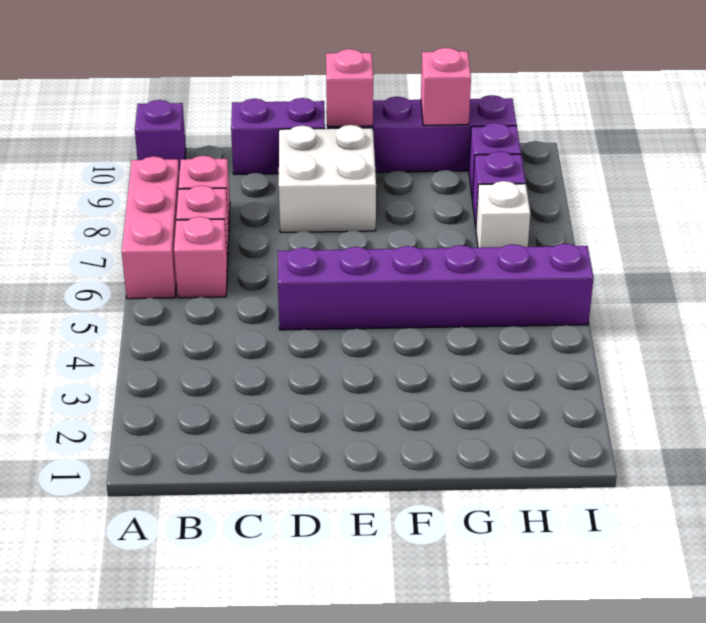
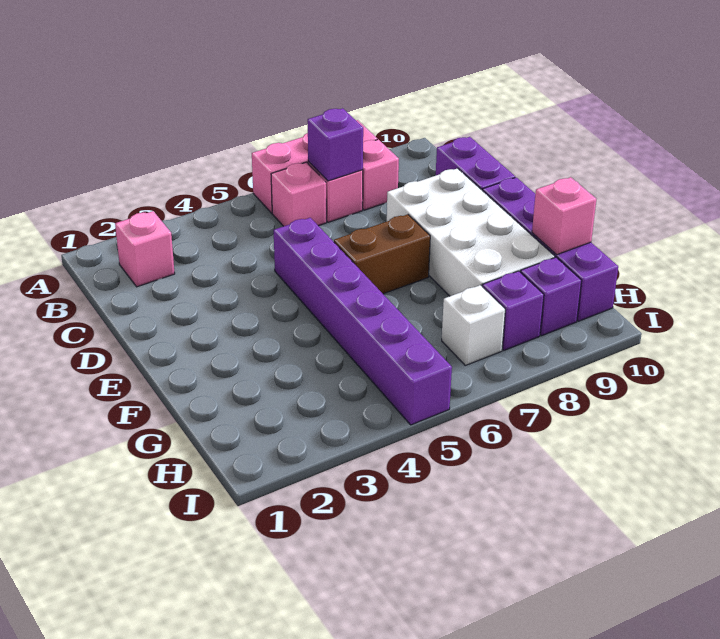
purple 1x1 brick [135,100,186,175] -> purple 1x1 brick moved to [308,108,363,181]
white 2x2 brick [279,125,376,233] -> white 2x4 brick [387,168,555,296]
none -> brown 1x2 brick [334,214,430,294]
pink 1x1 brick [326,49,373,127] -> pink 1x1 brick moved to [115,211,175,287]

